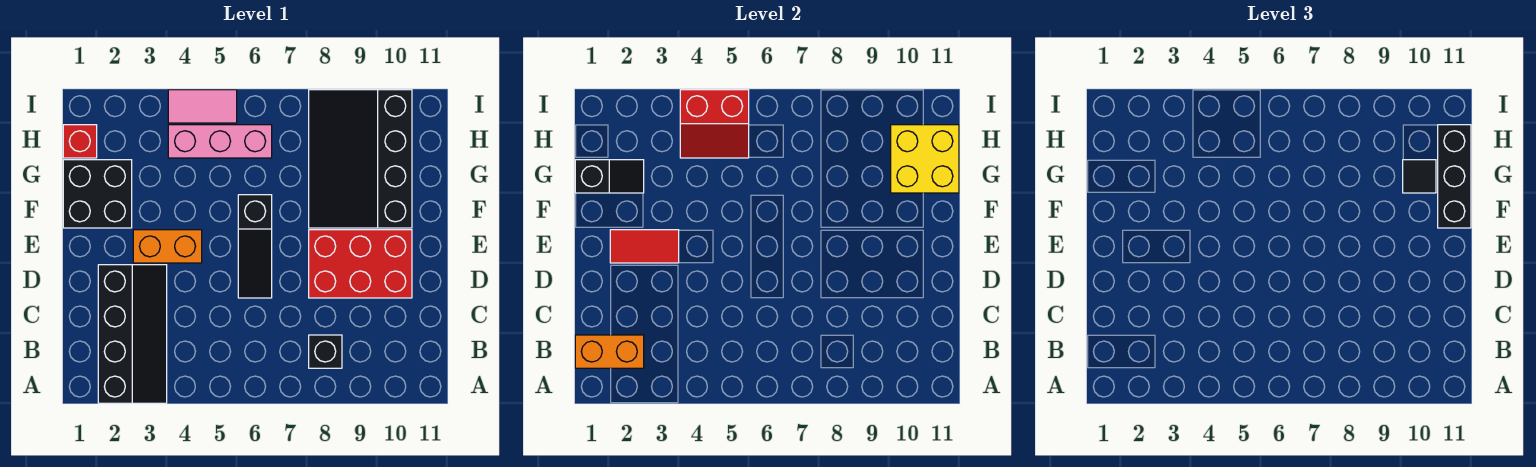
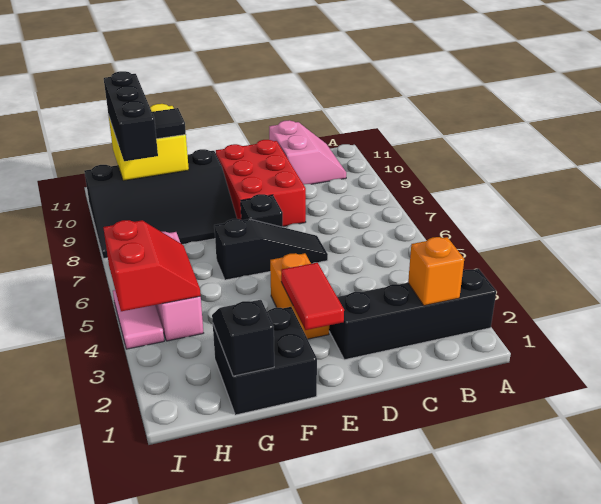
orange 1x2 brick [575,335,644,368] -> orange 1x1 brick [408,237,464,306]
black 1x1 brick [309,335,342,368] -> black 1x1 brick moved to [241,194,283,227]
none -> pink 2x2 slope [269,120,346,184]
black 1x3 brick [1438,125,1471,228] -> black 1x3 brick turned to [104,71,158,161]
red 1x1 brick [63,125,97,158] -> none

